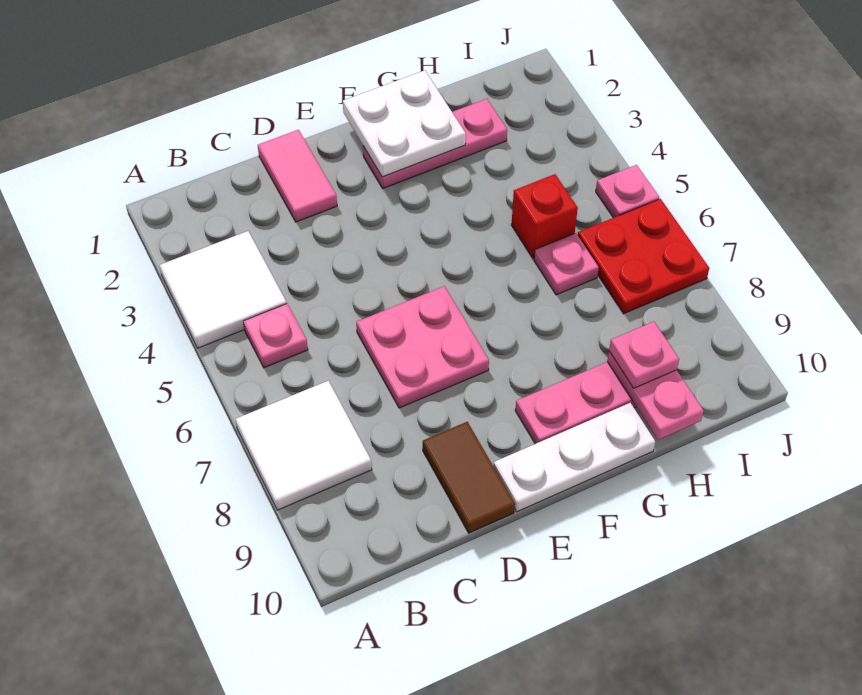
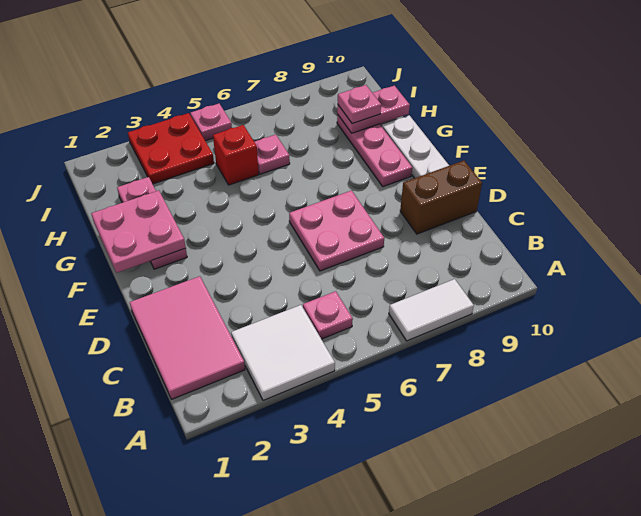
white 2x2 tile [235,381,372,510] -> white 1x2 tile [389,279,474,341]
pink 1x2 tile [258,130,337,222] -> pink 2x3 tile [130,276,245,399]
brown 1x2 tile [423,422,515,533] -> brown 1x2 brick [400,161,482,234]
white 2x2 plate [343,70,466,177] -> pink 2x2 plate [91,191,186,273]
red 2x2 plate [578,199,709,314] -> red 2x2 plate moved to [128,113,214,184]

